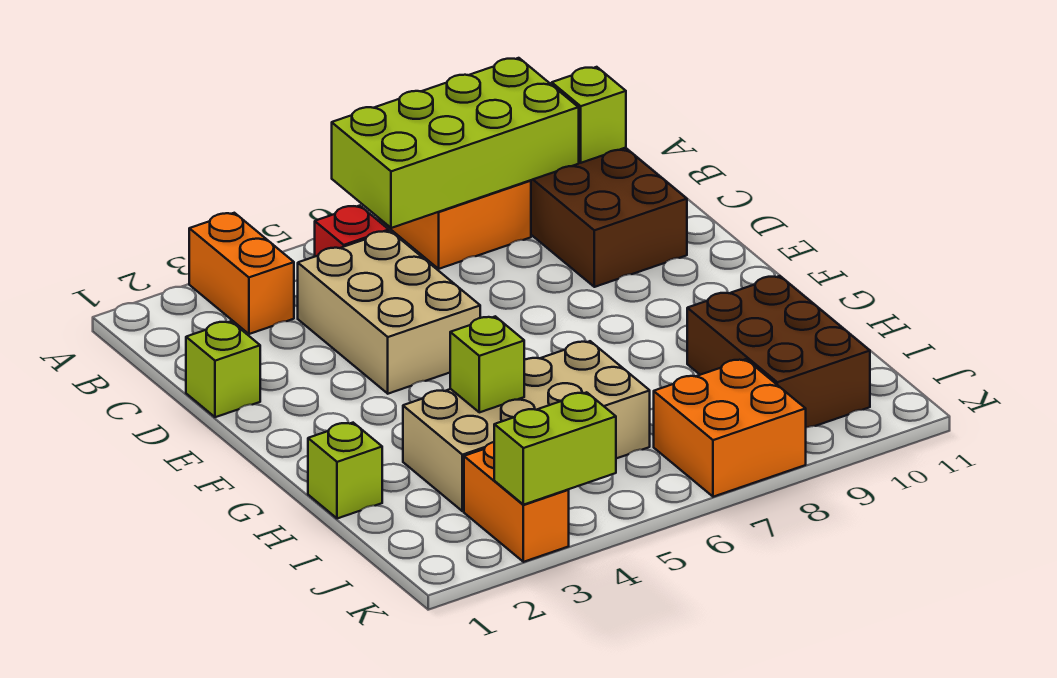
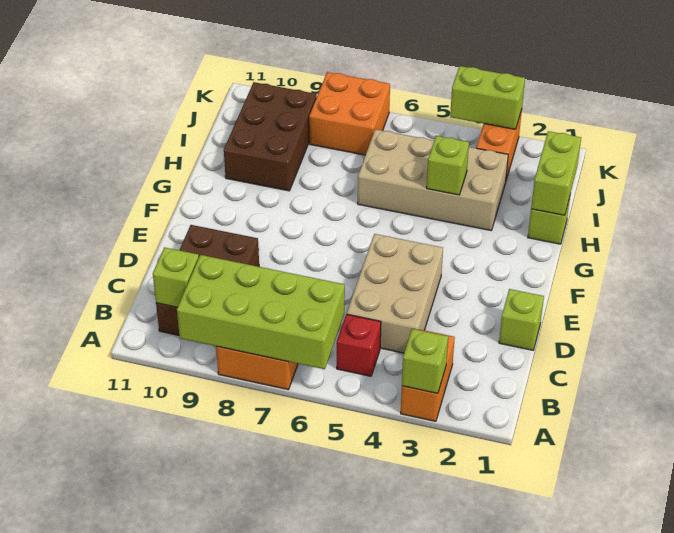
none -> lime 1x1 brick [402,329,448,393]
none -> lime 1x2 brick [531,131,581,215]

